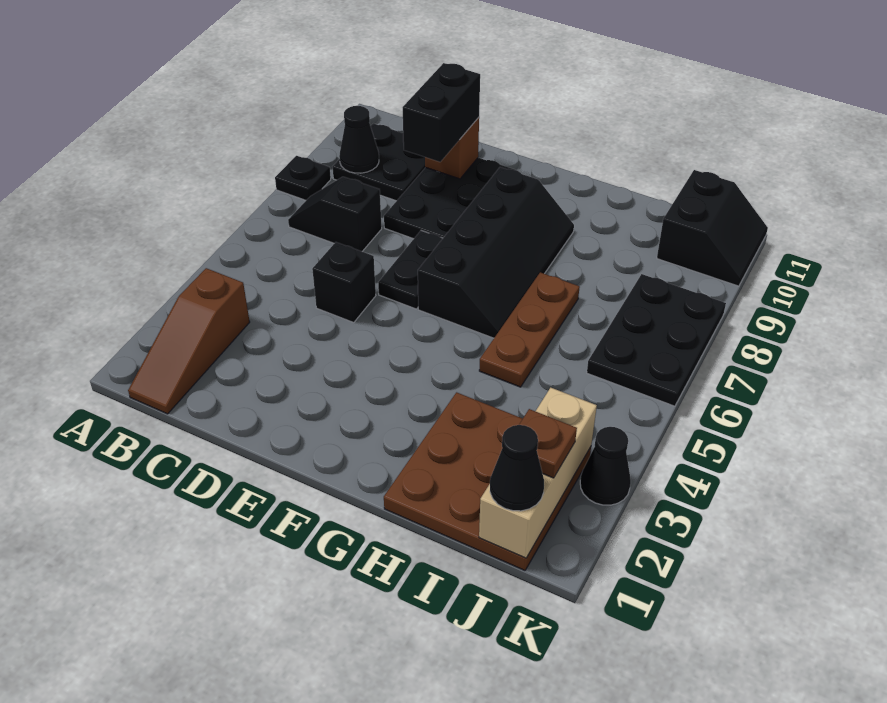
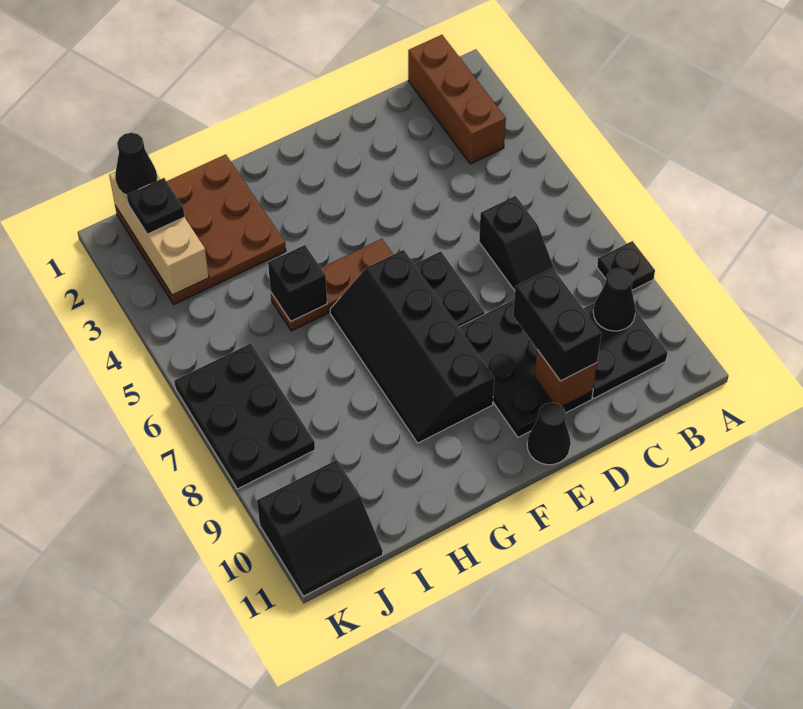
brown 1x3 slope [128,268,250,414] -> brown 1x3 brick [408,35,506,164]
black 1x2 slope [288,177,382,251] -> black 1x2 slope turned to [479,196,555,291]
black 1x1 brick [312,242,376,322] -> black 1x1 brick moved to [268,245,327,321]
brown 1x3 plate [479,272,580,387] -> brown 1x3 plate turned to [271,239,393,331]
brown 1x1 plate [519,409,577,478] -> black 1x1 plate [127,178,185,234]
black 2x2 slope [657,170,768,286] -> black 2x2 slope turned to [257,460,383,596]
black 1x1 cone [580,427,631,505] -> black 1x1 cone moved to [527,402,571,465]

